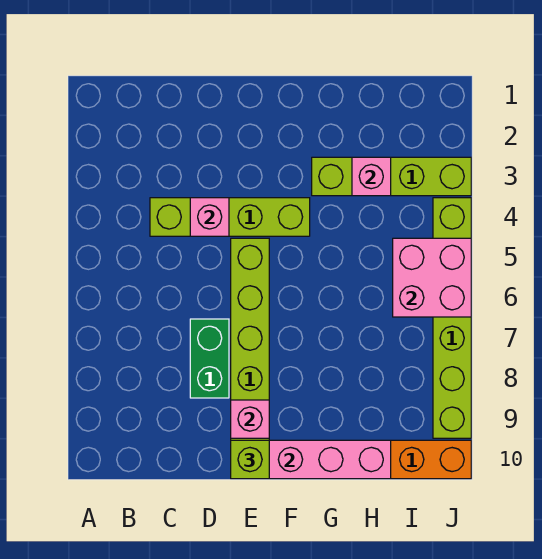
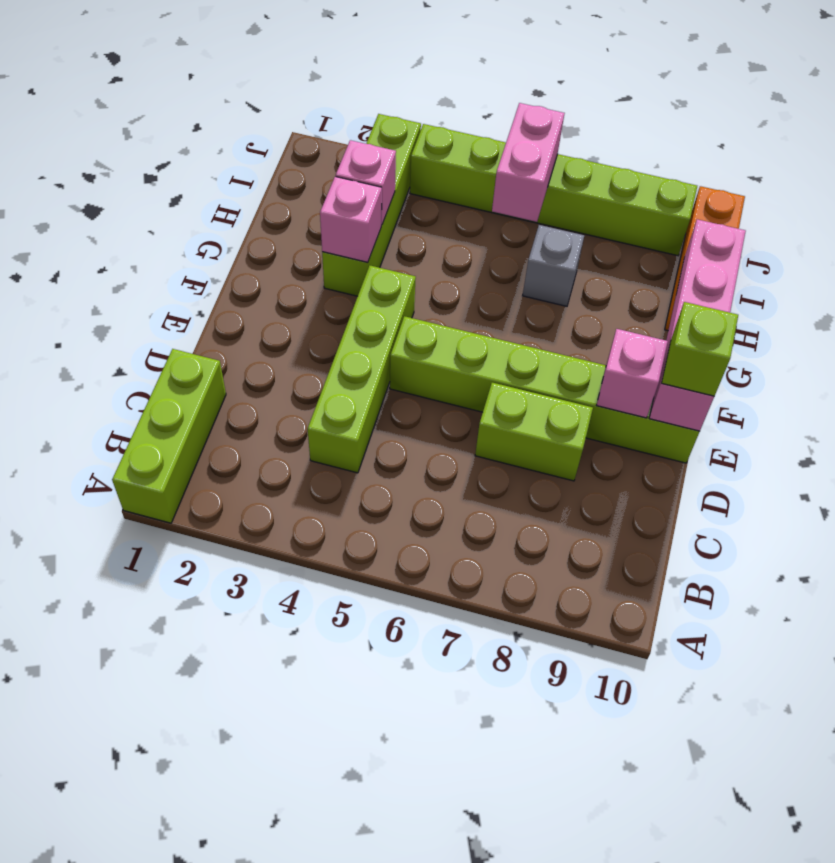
none -> lime 1x3 brick [112,349,226,523]
pink 1x1 brick [190,198,229,236] -> pink 1x1 brick moved to [320,176,382,263]
green 1x2 brick [190,319,229,398] -> lime 1x2 brick [475,383,593,481]
none -> grey 1x1 brick [523,225,584,306]
pink 2x2 brick [393,238,471,317] -> pink 1x2 brick [492,103,565,222]

